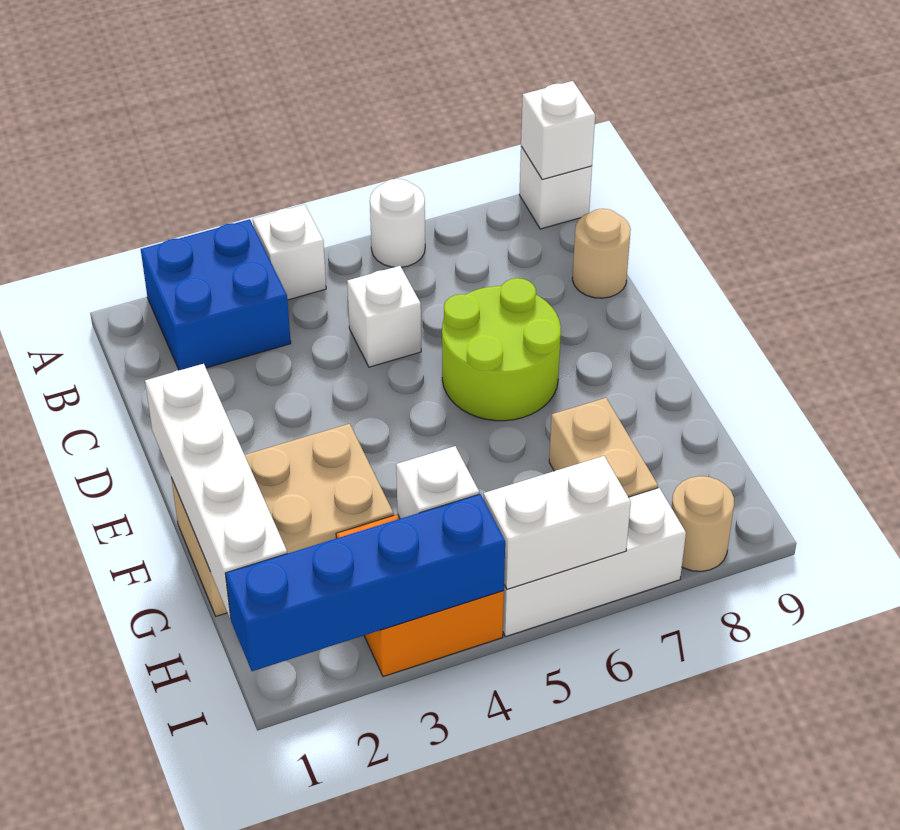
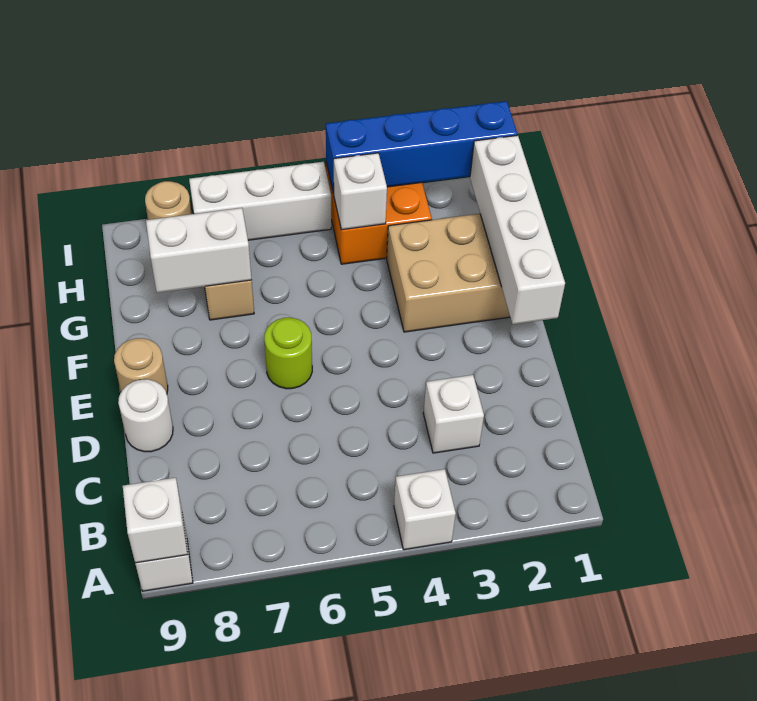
blue 2x2 brick [141,219,291,370] -> none
white 1x1 round brick [370,179,425,267] -> white 1x1 round brick moved to [118,379,173,452]
white 1x1 brick [347,266,421,367] -> white 1x1 brick moved to [423,375,484,453]
tan 1x1 round brick [572,209,631,298] -> tan 1x1 round brick moved to [114,338,168,393]
lime 2x2 round brick [442,278,561,421] -> lime 1x1 round brick [264,318,312,389]
white 1x2 brick [483,456,631,589] -> white 1x2 brick moved to [146,208,251,293]

